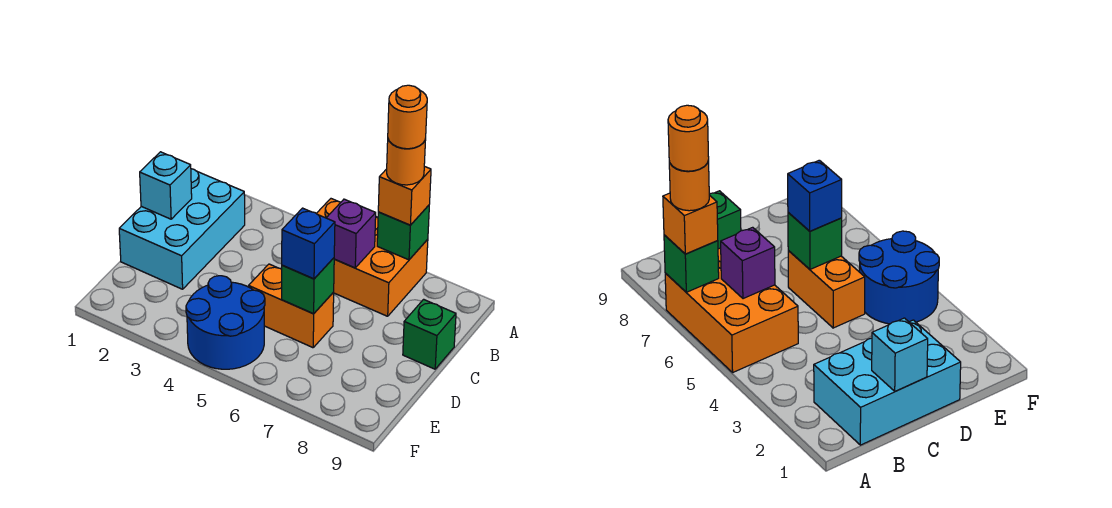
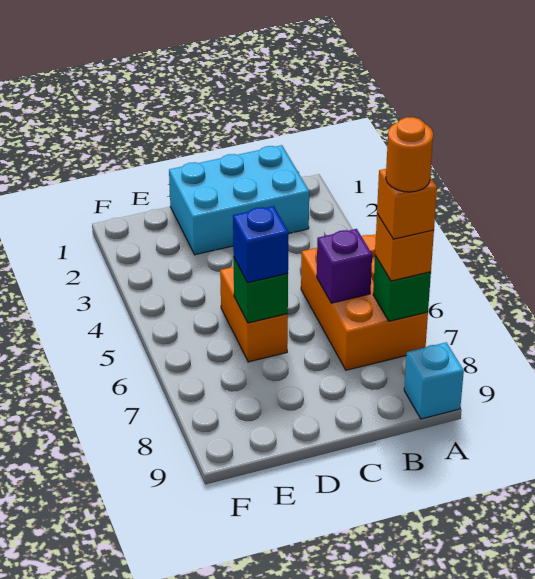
orange 1x1 round brick [387,138,426,185] -> orange 1x1 brick [377,169,437,239]
cyan 1x1 brick [140,152,192,219] -> cyan 1x1 brick moved to [404,342,464,419]
green 1x1 brick [403,299,456,369] -> none
blue 2x2 round brick [186,276,265,369] -> none

